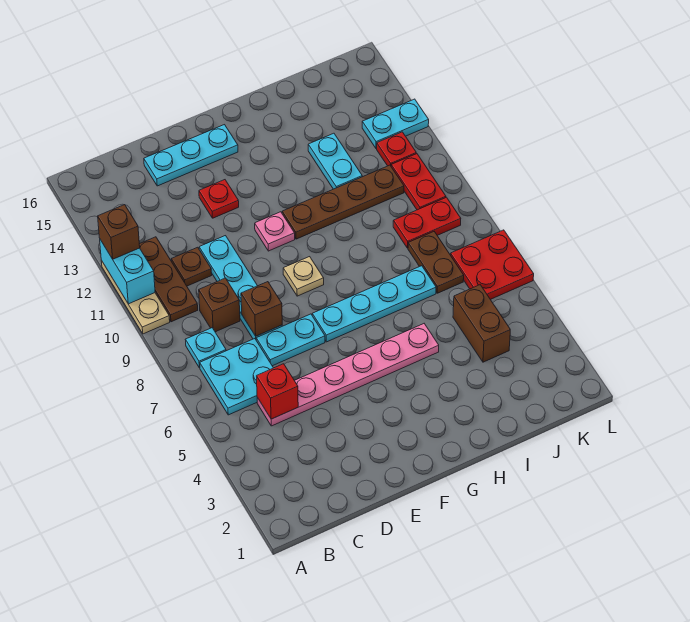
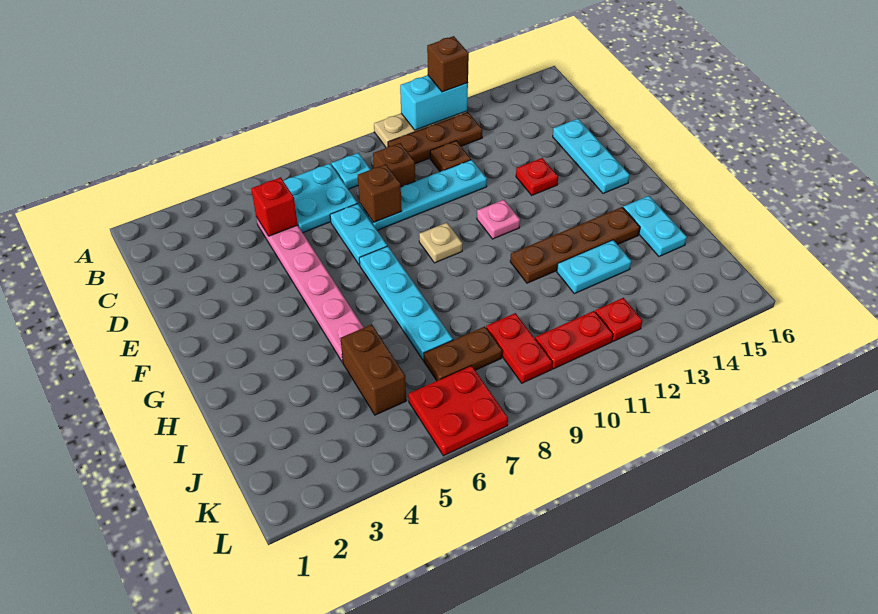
brown 1x4 plate [282,165,404,239] -> brown 1x4 plate turned to [510,207,640,283]
brown 1x2 brick [453,285,510,362] -> brown 1x2 brick turned to [340,325,406,415]
cyan 1x2 plate [362,99,429,149] -> cyan 1x2 plate moved to [623,196,687,256]

